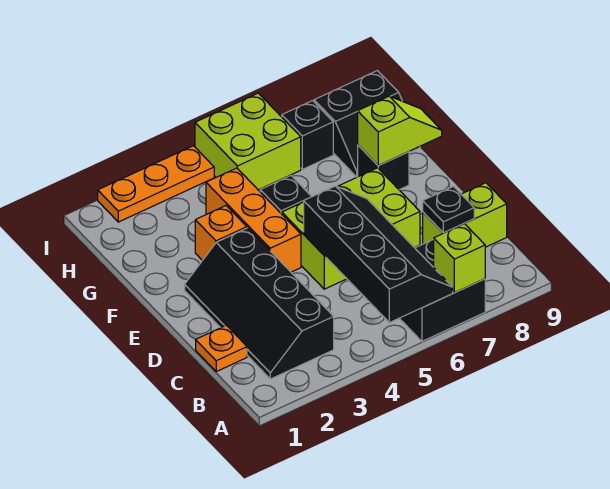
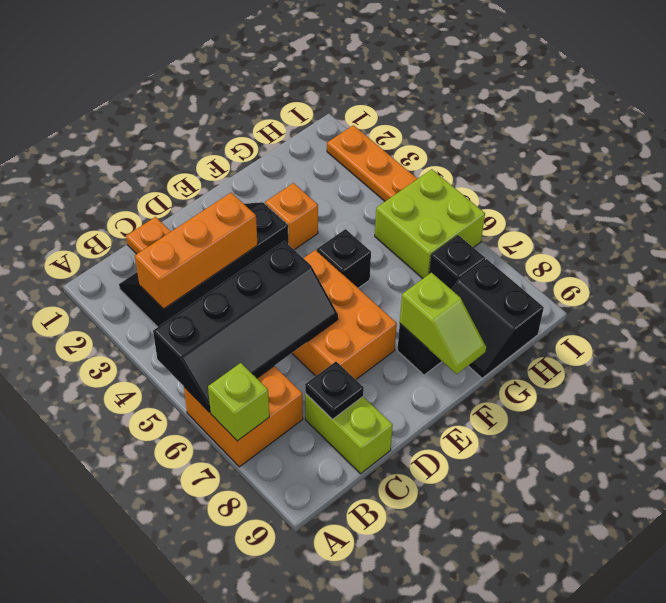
black 2x2 brick [399,240,485,341] -> orange 2x2 brick [184,366,303,467]
lime 2x3 brick [282,168,420,289] -> orange 2x3 brick [292,250,397,380]
orange 1x3 brick [206,168,301,272] -> orange 1x3 brick moved to [135,193,258,309]

